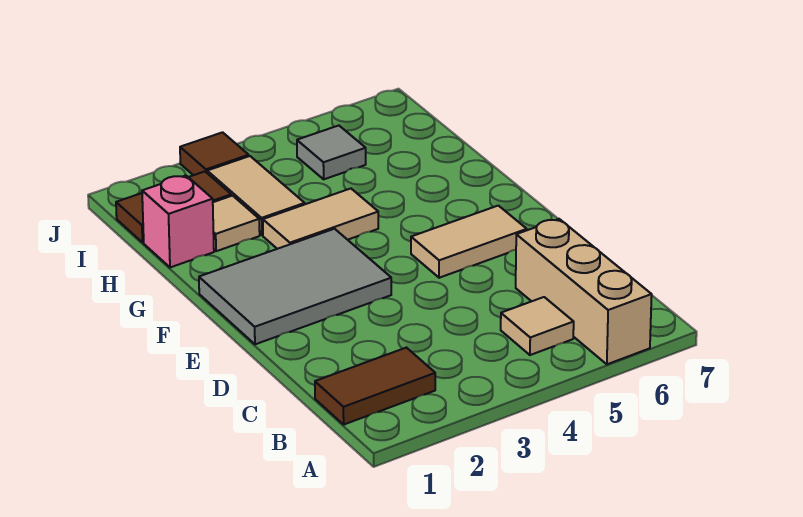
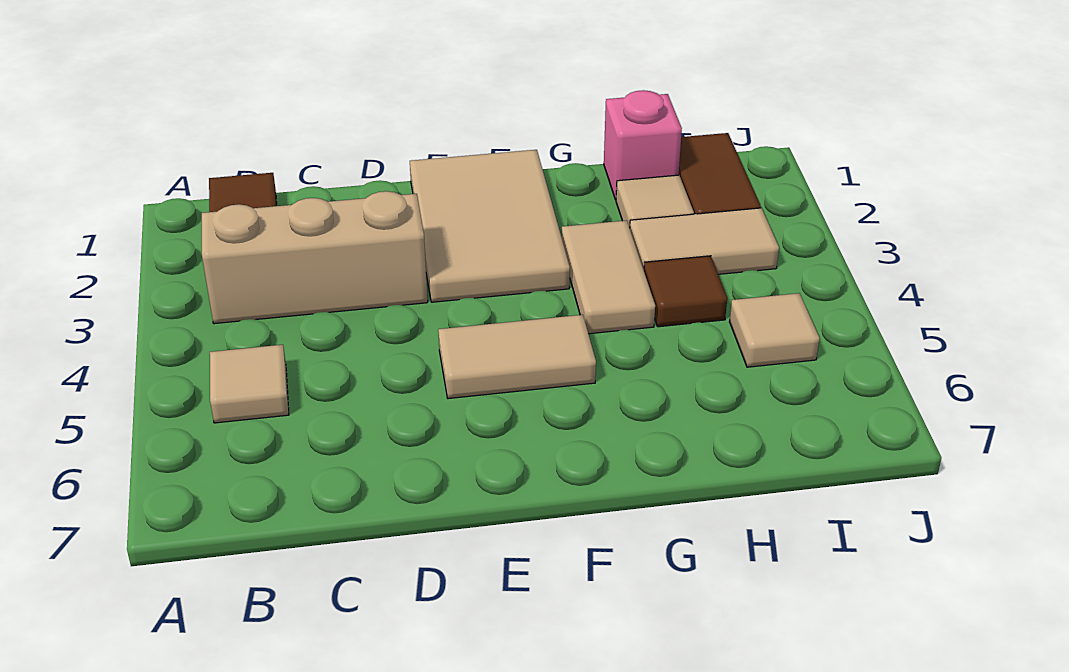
tan 1x3 brick [516,219,652,364] -> tan 1x3 brick moved to [202,191,428,324]
grey 2x3 tile [199,229,391,344] -> tan 2x3 tile [410,150,570,302]
tan 1x2 tile [411,206,527,278] -> tan 1x2 tile turned to [438,315,596,399]
grey 1x1 tile [297,126,366,179] -> tan 1x1 tile [729,293,820,367]
brown 1x1 tile [180,132,249,175] -> brown 1x1 tile moved to [644,256,727,327]

